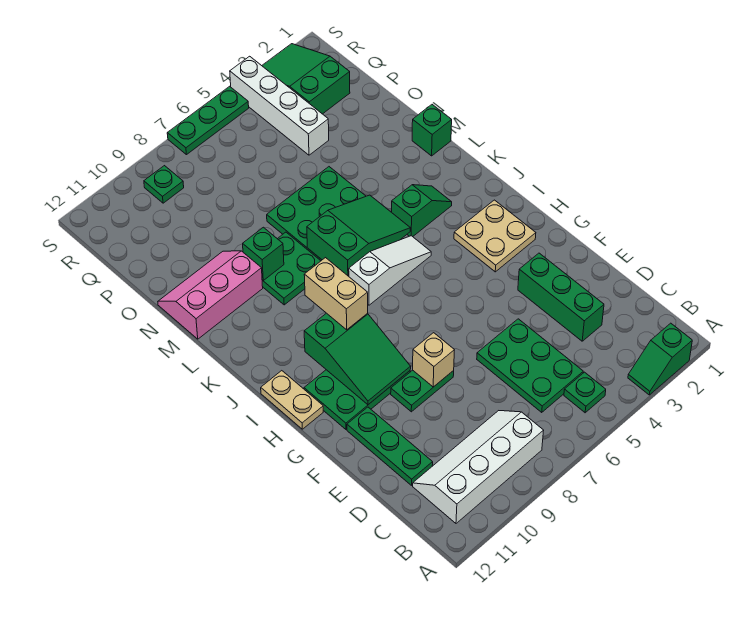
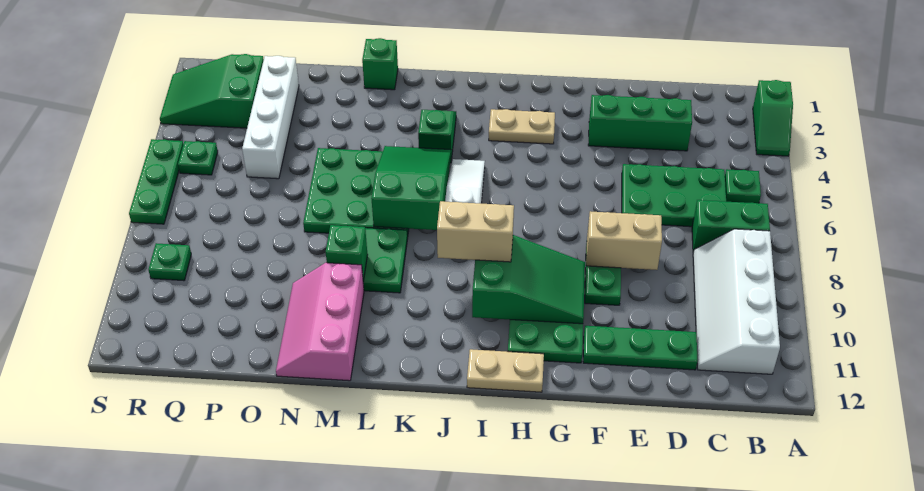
none -> green 1x2 brick [692,200,770,252]
tan 1x1 brick [413,333,454,387] -> tan 1x2 brick [586,211,662,270]
tan 2x2 plate [454,200,536,272] -> tan 1x2 plate [489,109,555,144]
white 1x4 brick [230,56,329,155] -> white 1x4 brick turned to [242,56,299,179]
none -> green 1x1 plate [178,141,218,175]

